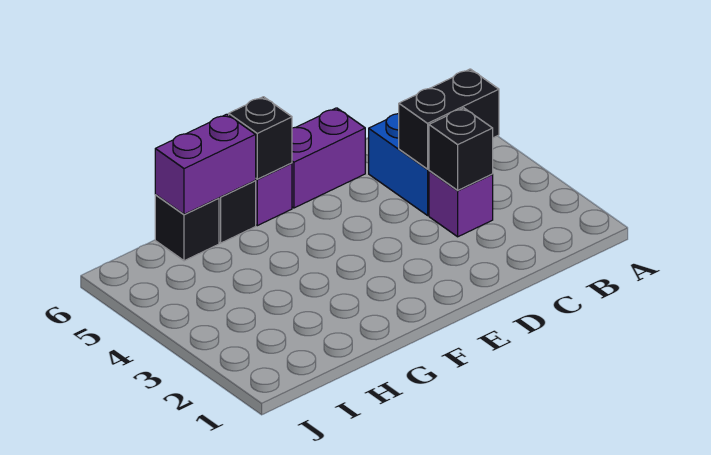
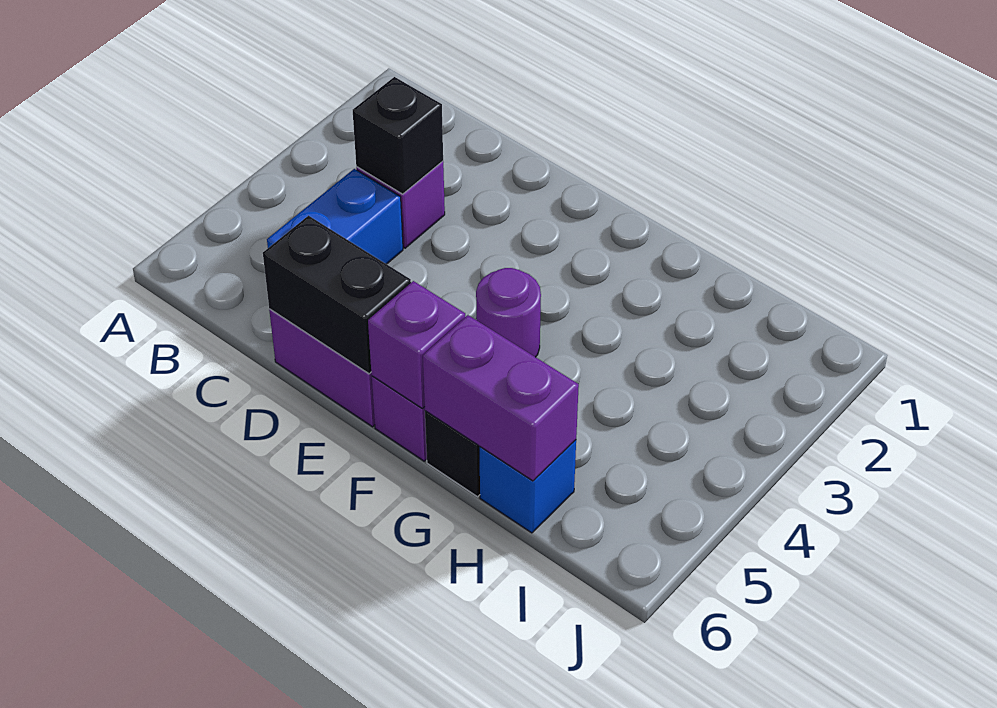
black 1x2 brick [399,69,499,169] -> black 1x2 brick moved to [263,216,411,374]
none -> purple 1x1 round brick [476,268,541,357]
black 1x1 brick [229,97,292,179] -> purple 1x1 brick [368,281,465,409]
black 1x1 brick [155,195,219,261] -> blue 1x1 brick [480,440,576,533]

